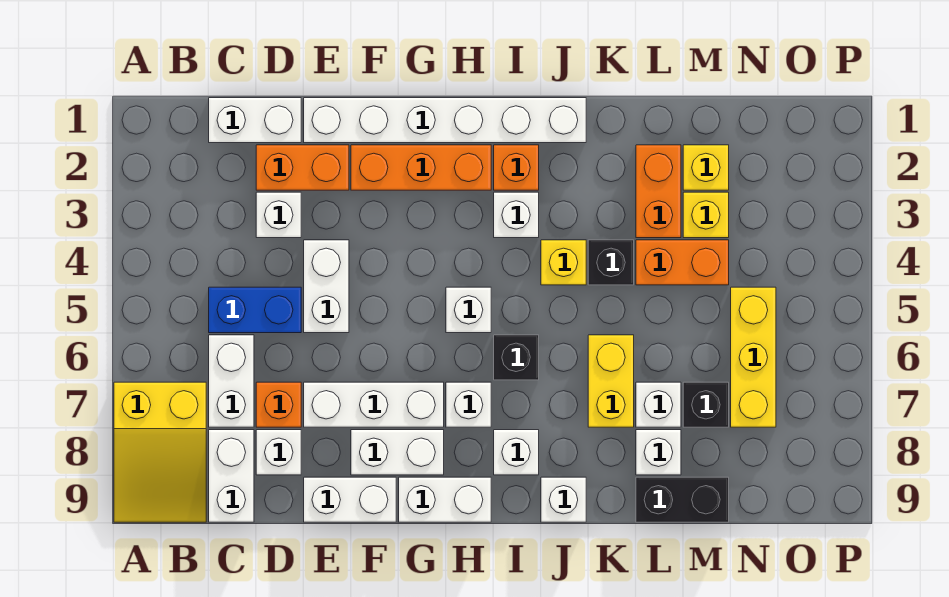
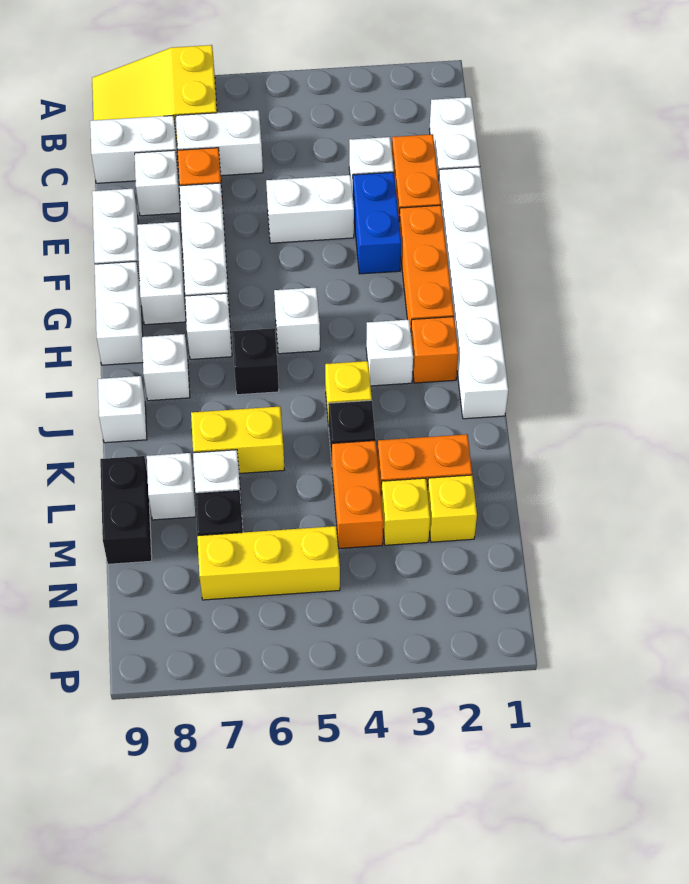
blue 1x2 brick [209,287,301,333] -> blue 1x2 brick moved to [353,172,401,274]

